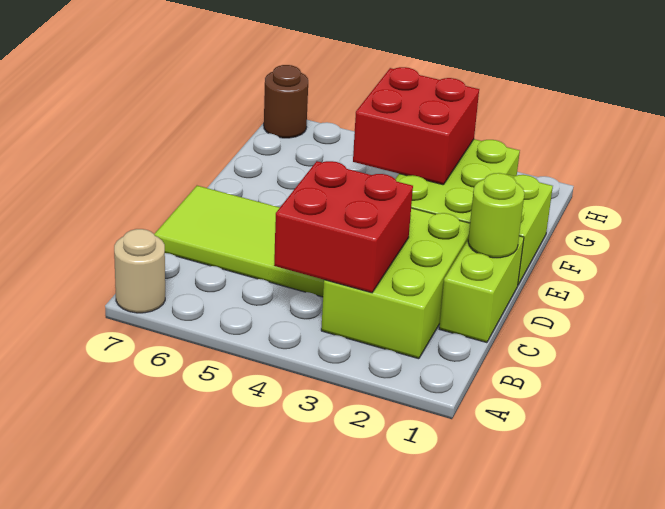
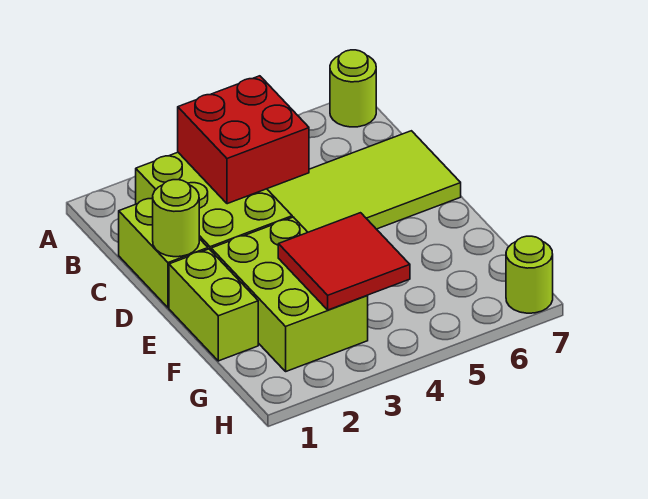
tan 1x1 round brick [114,229,165,313] -> lime 1x1 round brick [330,50,376,127]
red 2x2 brick [353,67,479,185] -> red 2x2 tile [278,213,410,310]
brown 1x1 round brick [264,65,308,138] -> lime 1x1 round brick [506,236,553,313]

